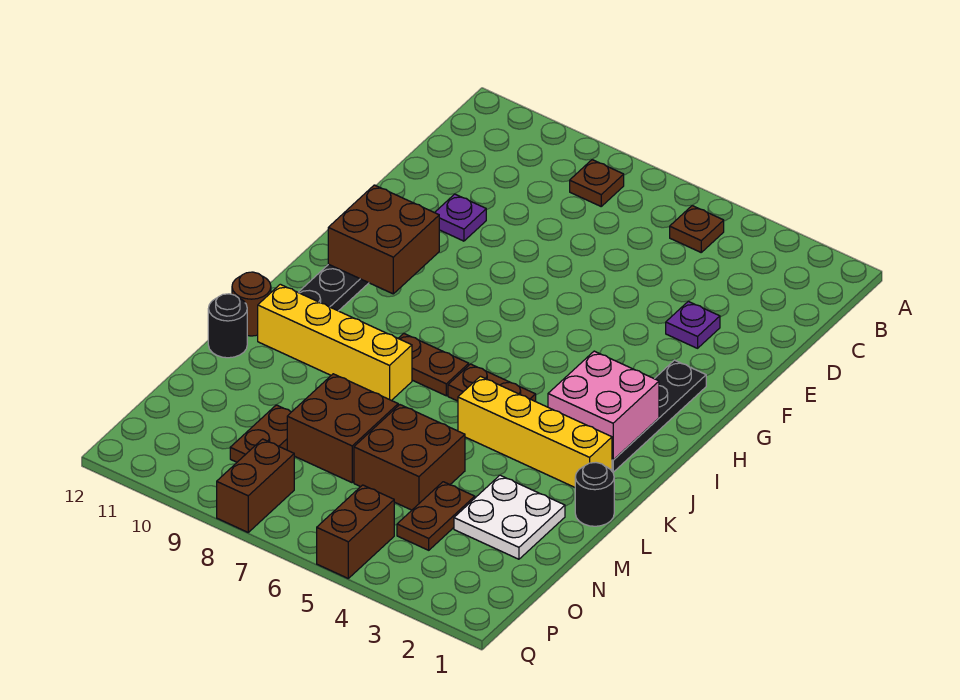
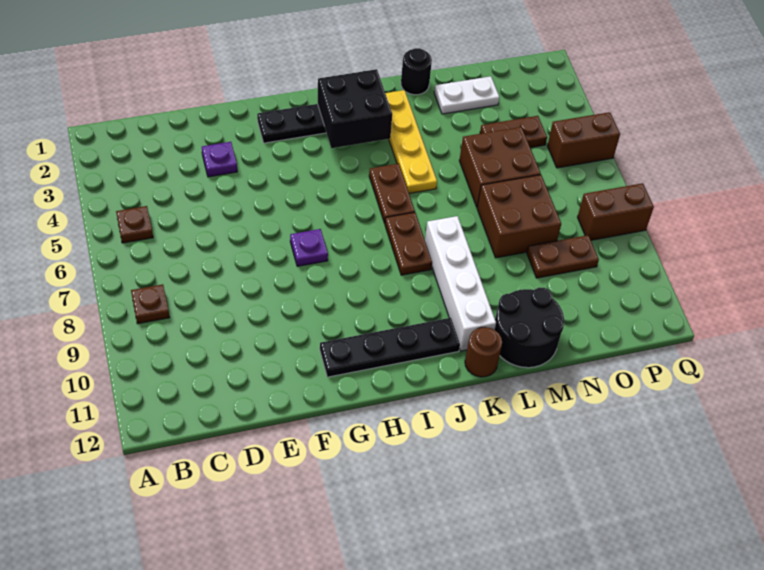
purple 1x1 plate [435,194,486,241] -> purple 1x1 plate moved to [290,229,328,266]
brown 2x2 brick [328,185,439,294] -> none
pink 2x2 brick [548,351,659,460] -> black 2x2 brick [318,69,392,148]
yellow 1x4 brick [458,376,612,487] -> yellow 1x4 plate [385,90,437,193]
yellow 1x4 brick [258,284,412,401] -> white 1x4 brick [425,216,496,351]
black 1x1 round brick [208,294,247,358] -> black 2x2 round brick [495,287,564,368]
white 2x2 plate [454,475,565,559] -> white 1x2 plate [434,76,500,114]

